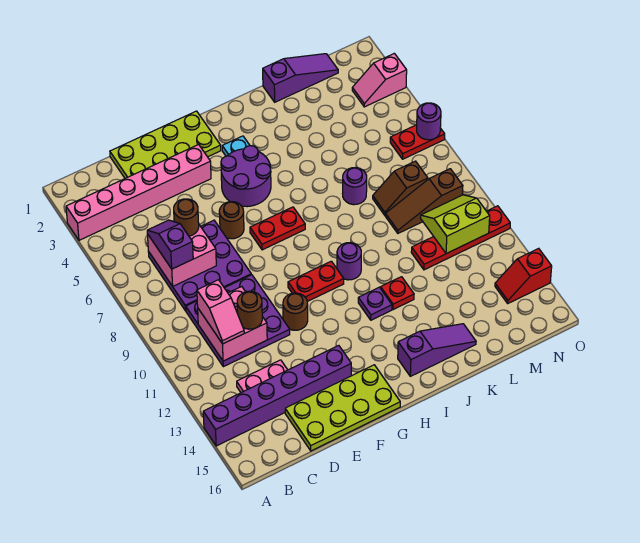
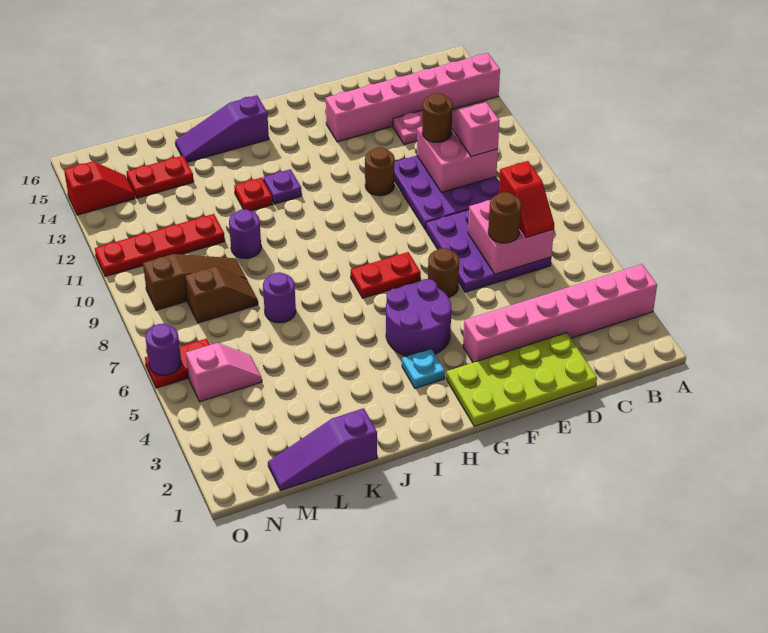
purple 1x6 brick [203,346,351,446] -> pink 1x6 brick [326,53,500,142]
purple 1x2 slope [147,220,193,269] -> red 1x2 slope [499,161,554,238]
lime 2x4 plate [285,365,400,451] -> none
red 1x2 plate [288,261,344,302] -> red 1x2 plate moved to [126,156,194,198]
purple 1x1 round brick [337,243,361,280] -> purple 1x1 round brick moved to [229,209,261,259]
lime 2x2 slope [420,195,490,254] -> none
pink 1x2 slope [352,53,407,107] -> pink 1x2 slope moved to [186,343,262,402]

